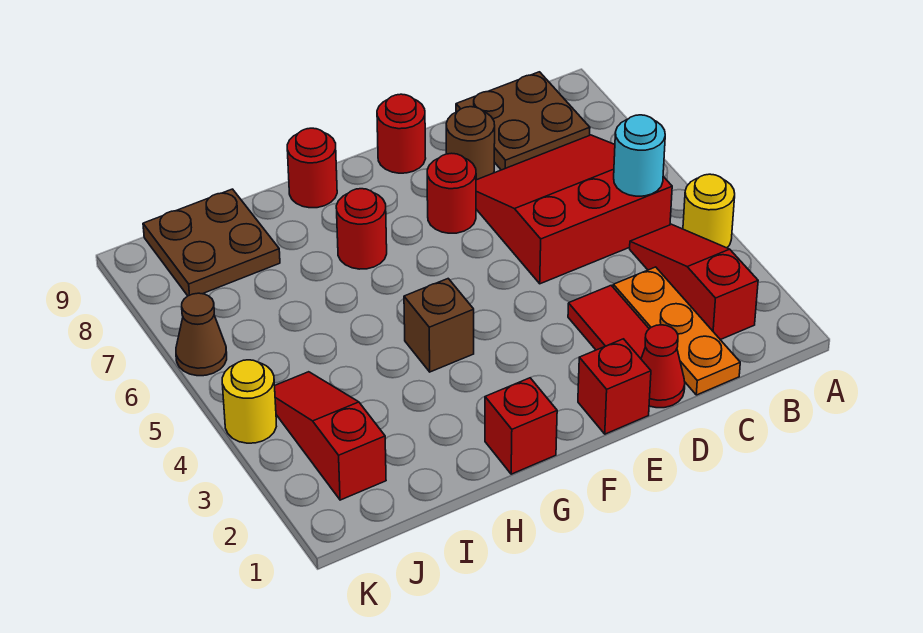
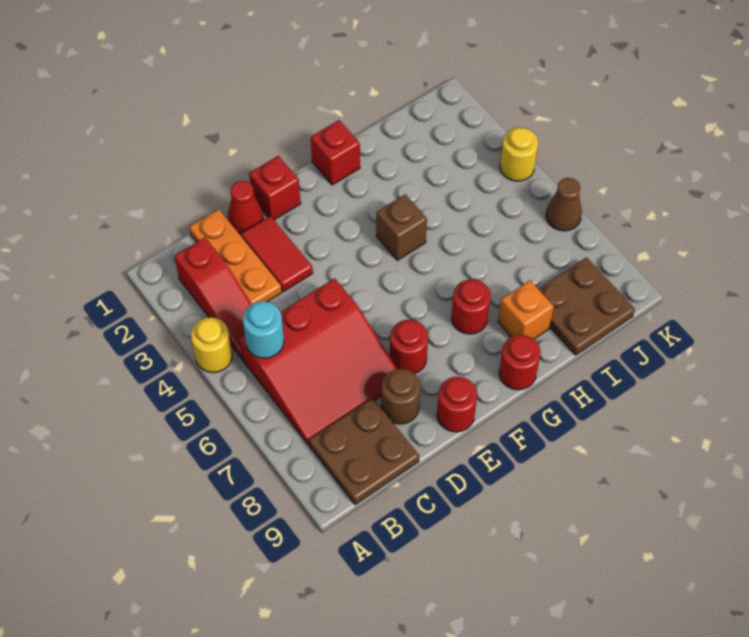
none -> orange 1x1 brick [498,280,554,339]
red 1x3 slope [275,372,386,500] -> none

